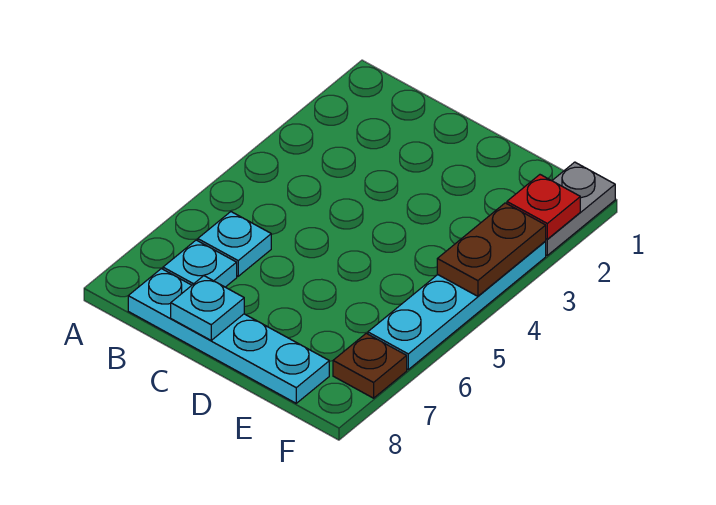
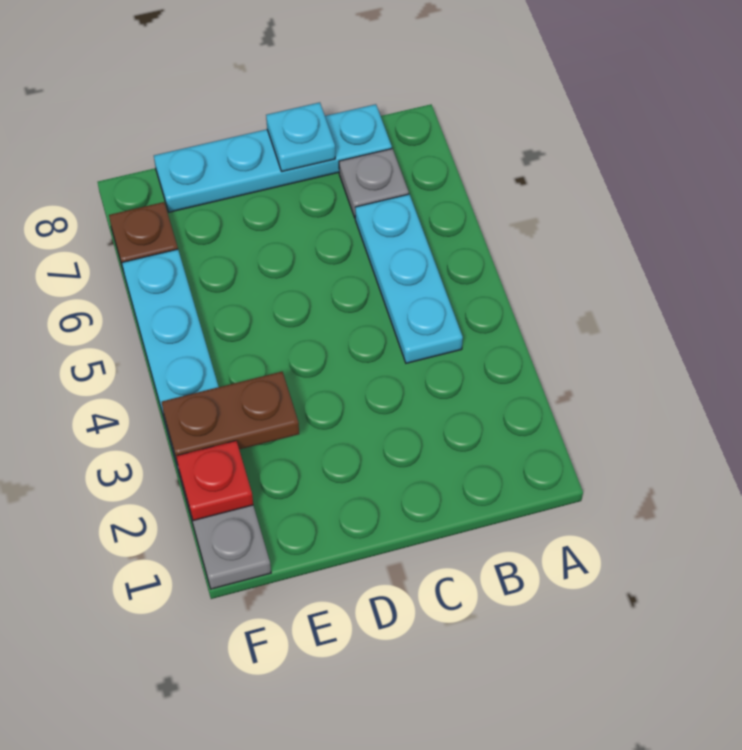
cyan 1x1 plate [198,212,271,276] -> cyan 1x3 plate [355,194,463,363]
cyan 1x1 plate [163,240,237,287] -> grey 1x1 plate [339,149,409,218]
brown 1x2 plate [437,203,546,296] -> brown 1x2 plate turned to [162,372,299,464]

